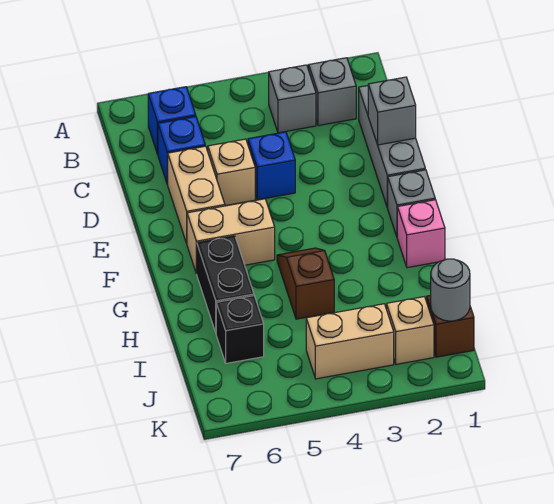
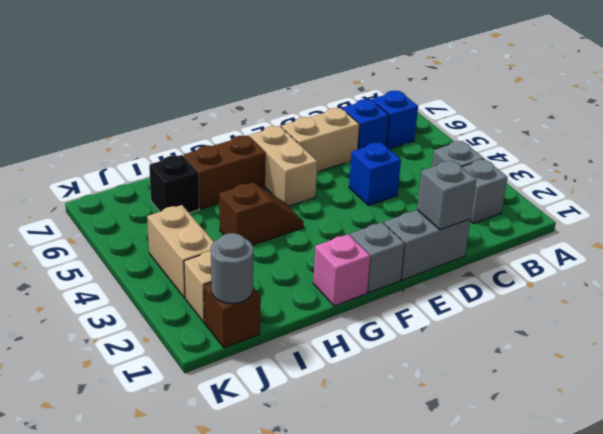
grey 1x3 brick [359,86,425,208] -> grey 1x2 brick [384,210,470,280]
tan 1x1 brick [208,139,255,206] -> none
black 1x2 brick [197,236,254,332] -> brown 1x2 brick [184,135,266,209]

